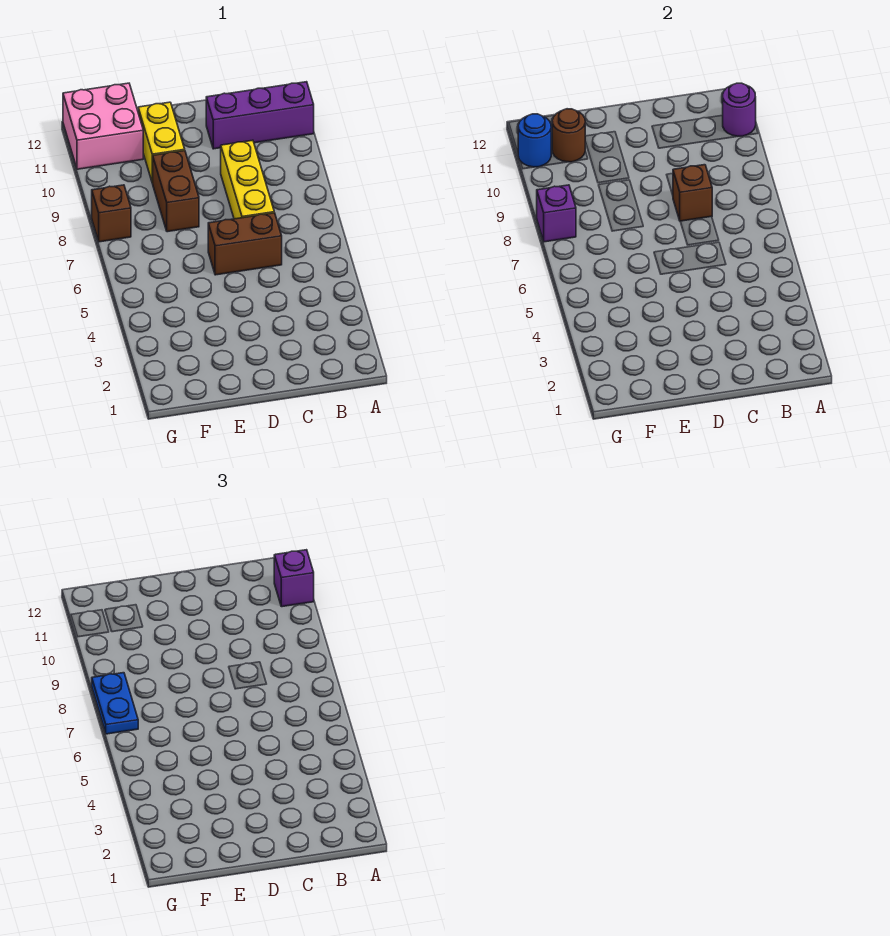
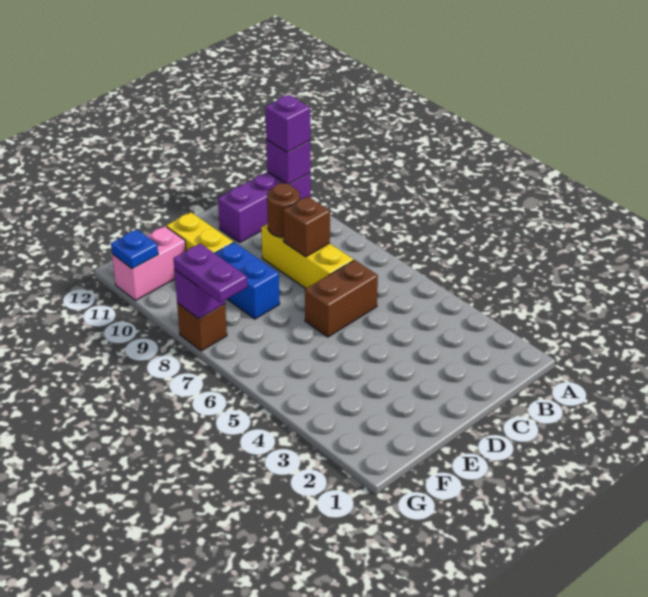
purple 1x1 round brick [723,83,756,136] -> purple 1x1 brick [266,140,311,184]
brown 1x2 brick [153,151,199,232] -> blue 1x2 brick [215,242,280,319]
pink 2x2 brick [63,83,143,169] -> pink 1x2 brick [112,226,186,301]
brown 1x1 round brick [552,109,585,162] -> brown 1x1 round brick moved to [267,183,300,237]
blue 1x2 plate [92,673,138,734] -> purple 1x2 plate [173,243,247,303]
blue 1x1 round brick [518,114,551,167] -> blue 1x1 plate [111,230,158,269]

